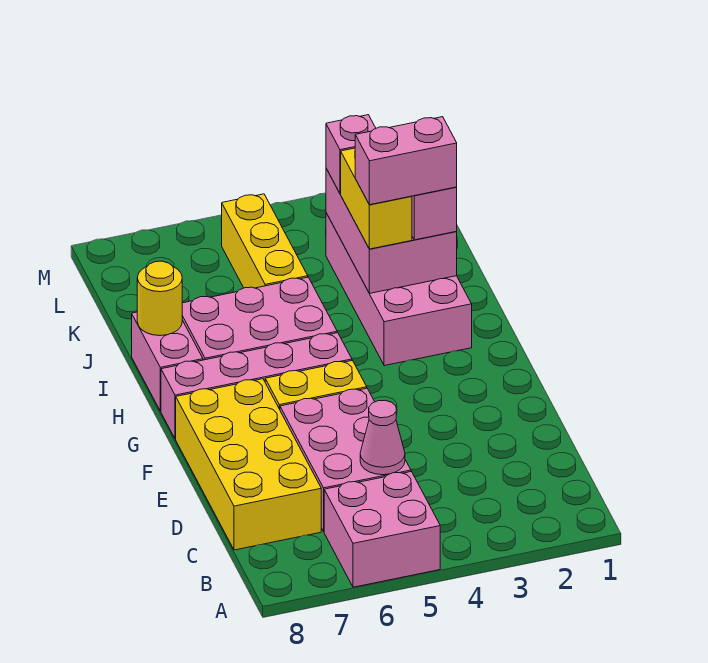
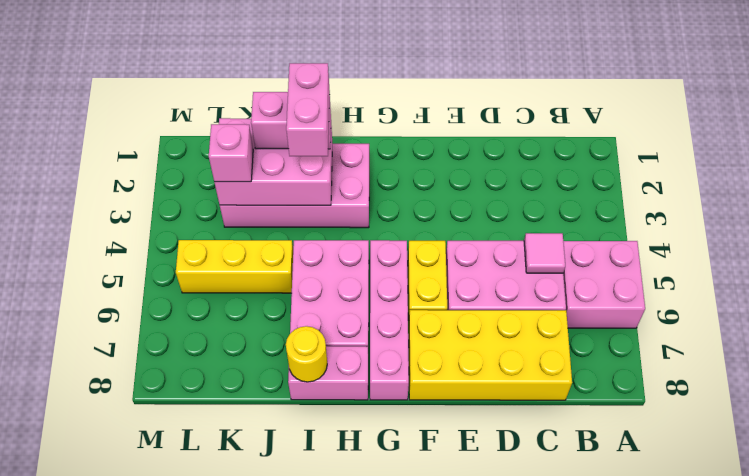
pink 1x1 cone [360,400,405,475] -> pink 1x1 tile [524,233,565,273]
yellow 1x2 brick [341,148,412,249] -> none

